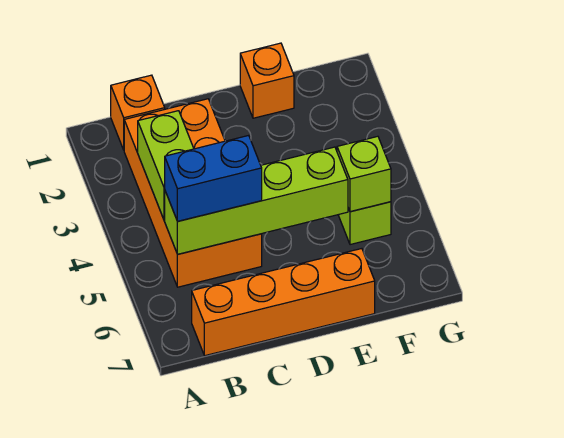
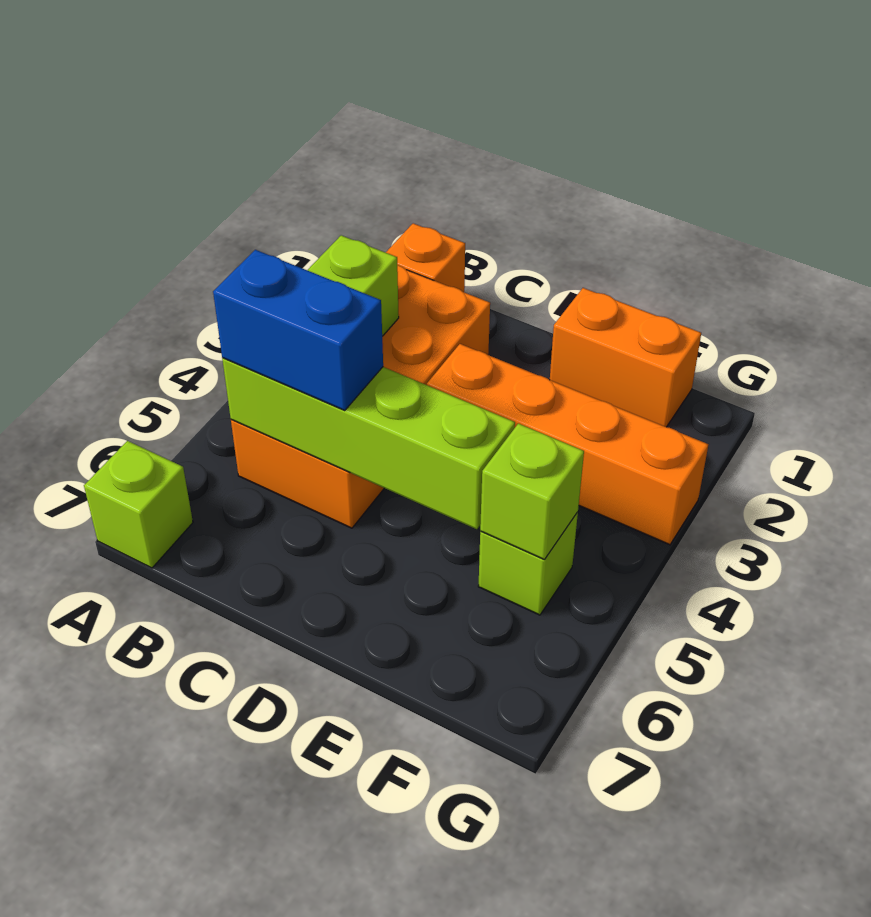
none -> lime 1x1 brick [84,441,193,568]
orange 1x4 brick [192,249,375,356] -> orange 1x4 brick moved to [427,344,708,545]
orange 1x1 brick [240,43,294,118] -> orange 1x2 brick [550,288,701,427]

